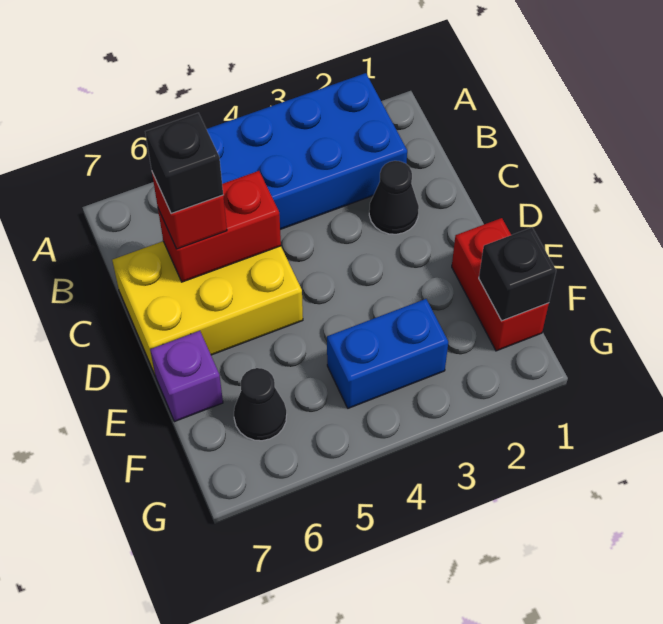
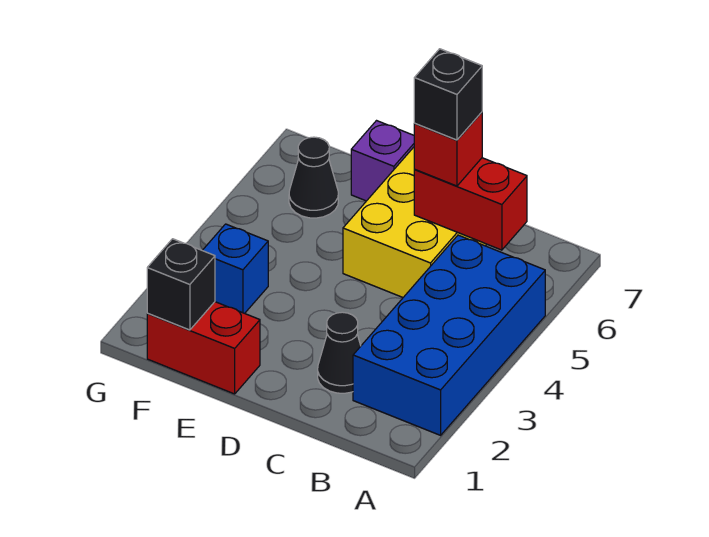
red 1x2 brick [158,171,281,282] -> red 1x2 brick turned to [414,158,527,250]
blue 1x2 brick [327,299,448,408] -> blue 1x1 brick [202,224,268,313]

